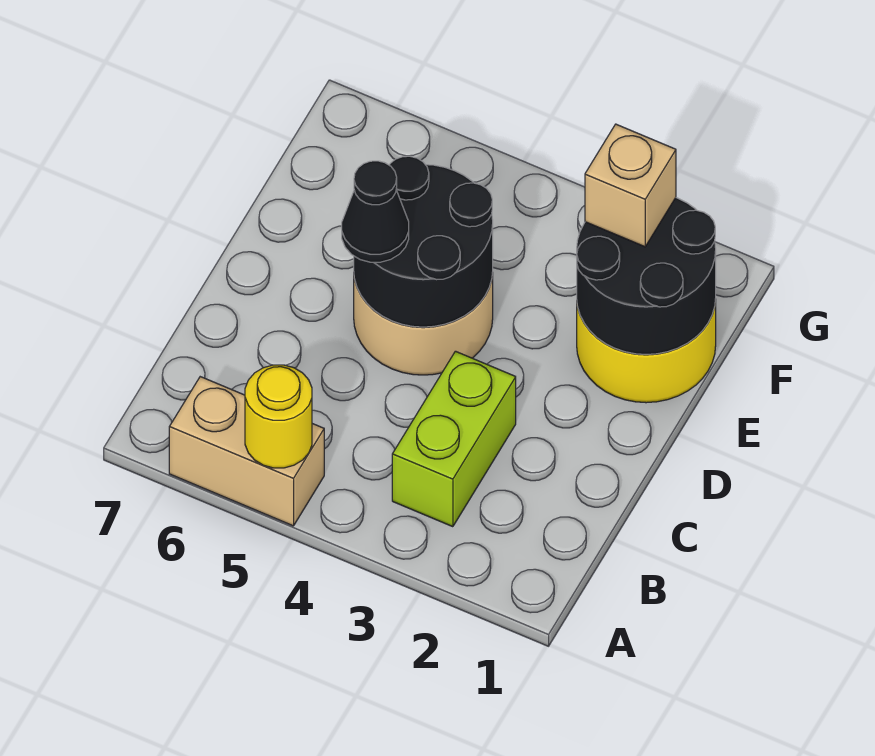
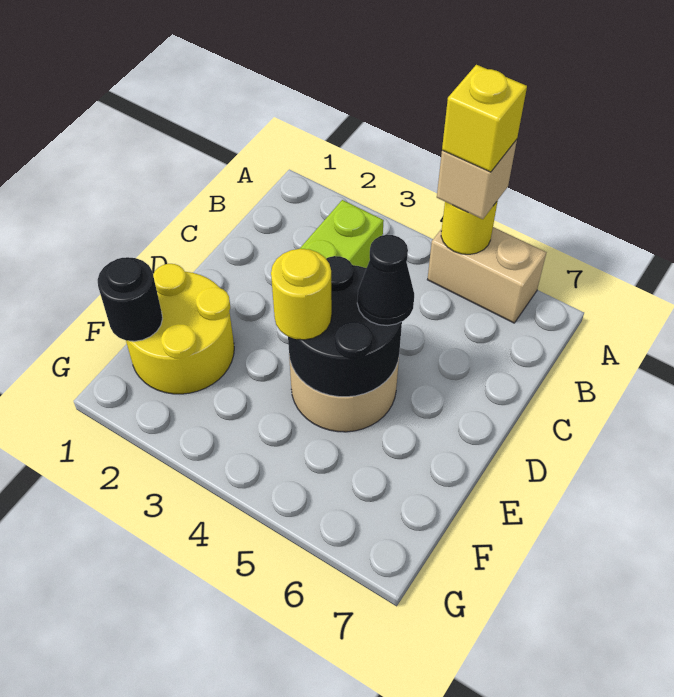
none -> yellow 1x1 brick [442,65,527,172]
black 2x2 round brick [577,198,716,354] -> black 1x1 round brick [98,257,163,341]
none -> yellow 1x1 round brick [271,249,332,340]
tan 1x1 brick [585,124,676,247] -> tan 1x1 brick moved to [437,140,517,219]

